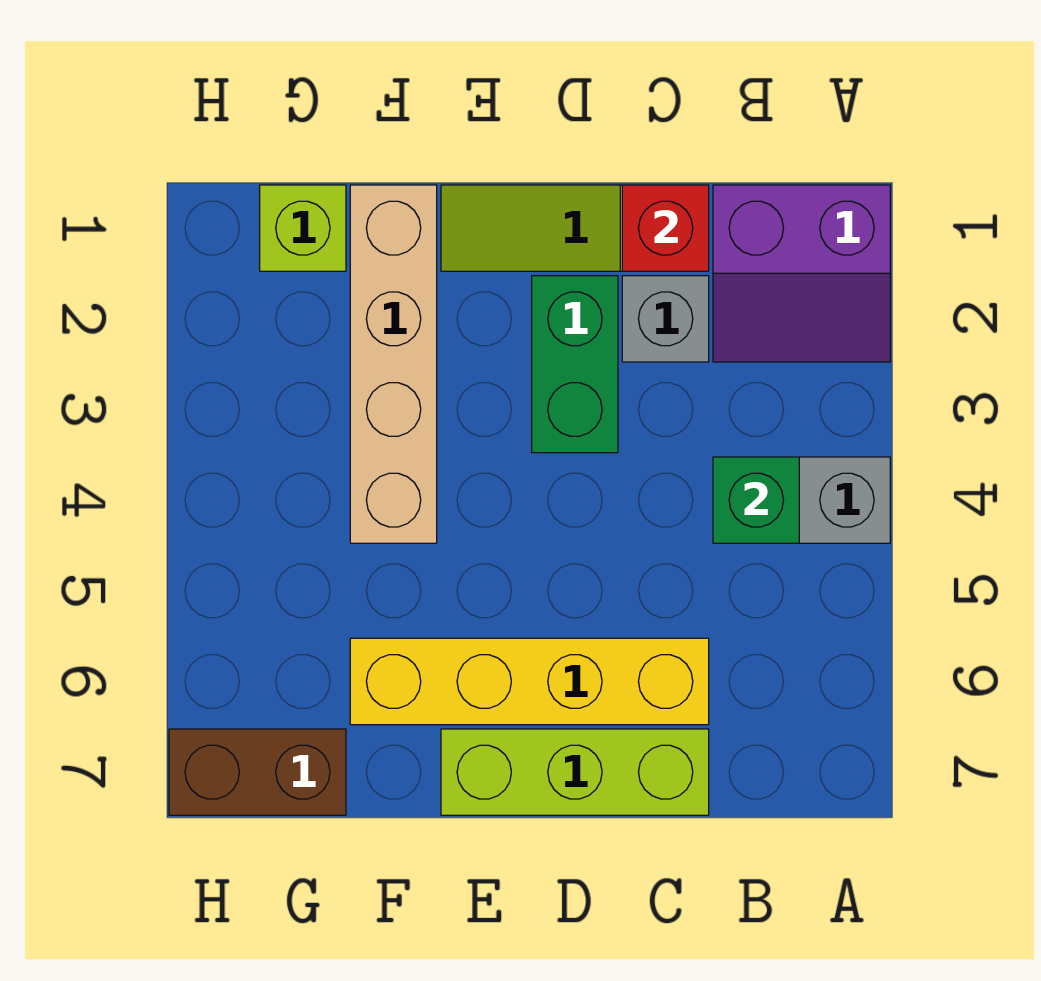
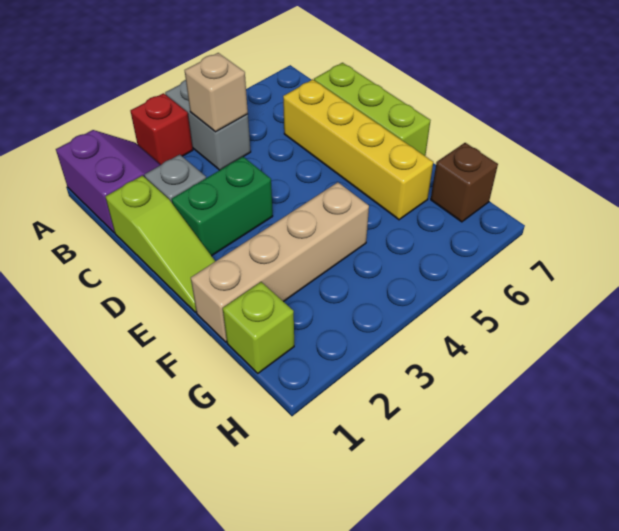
green 1x1 brick [713,457,799,543] -> tan 1x1 brick [185,53,248,132]
red 1x1 brick [622,185,709,271] -> red 1x1 brick moved to [130,93,193,165]
brown 1x2 brick [169,729,346,815] -> brown 1x1 brick [431,143,498,222]

